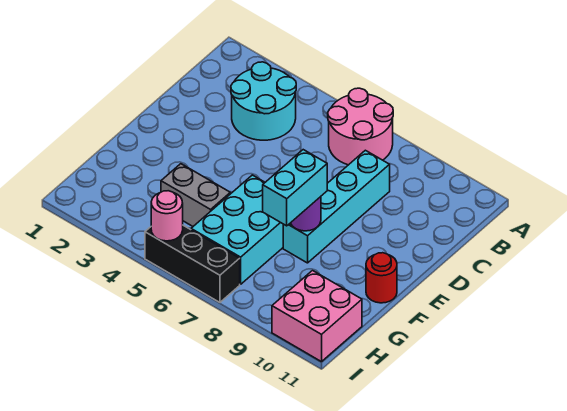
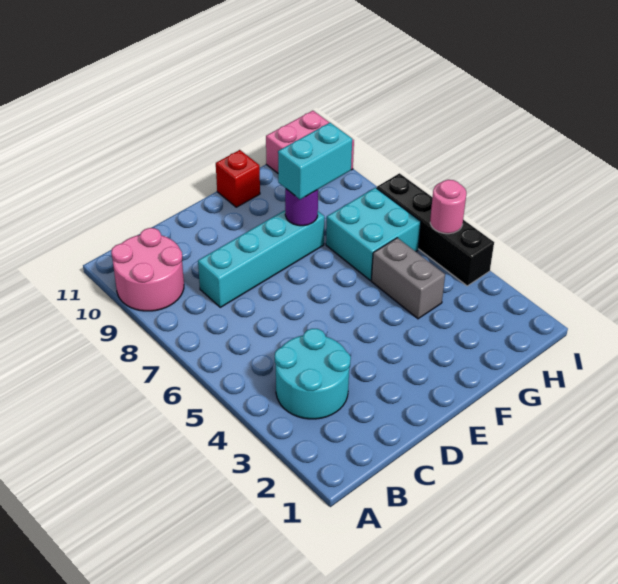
pink 2x2 round brick [328,88,393,165] -> pink 2x2 round brick moved to [111,228,184,311]
cyan 2x3 brick [191,175,283,284] -> cyan 2x2 brick [326,188,421,280]
red 1x1 round brick [366,253,397,303] -> red 1x1 brick [216,150,260,207]
black 1x3 brick [145,225,240,302] -> black 1x4 brick [377,173,494,286]

